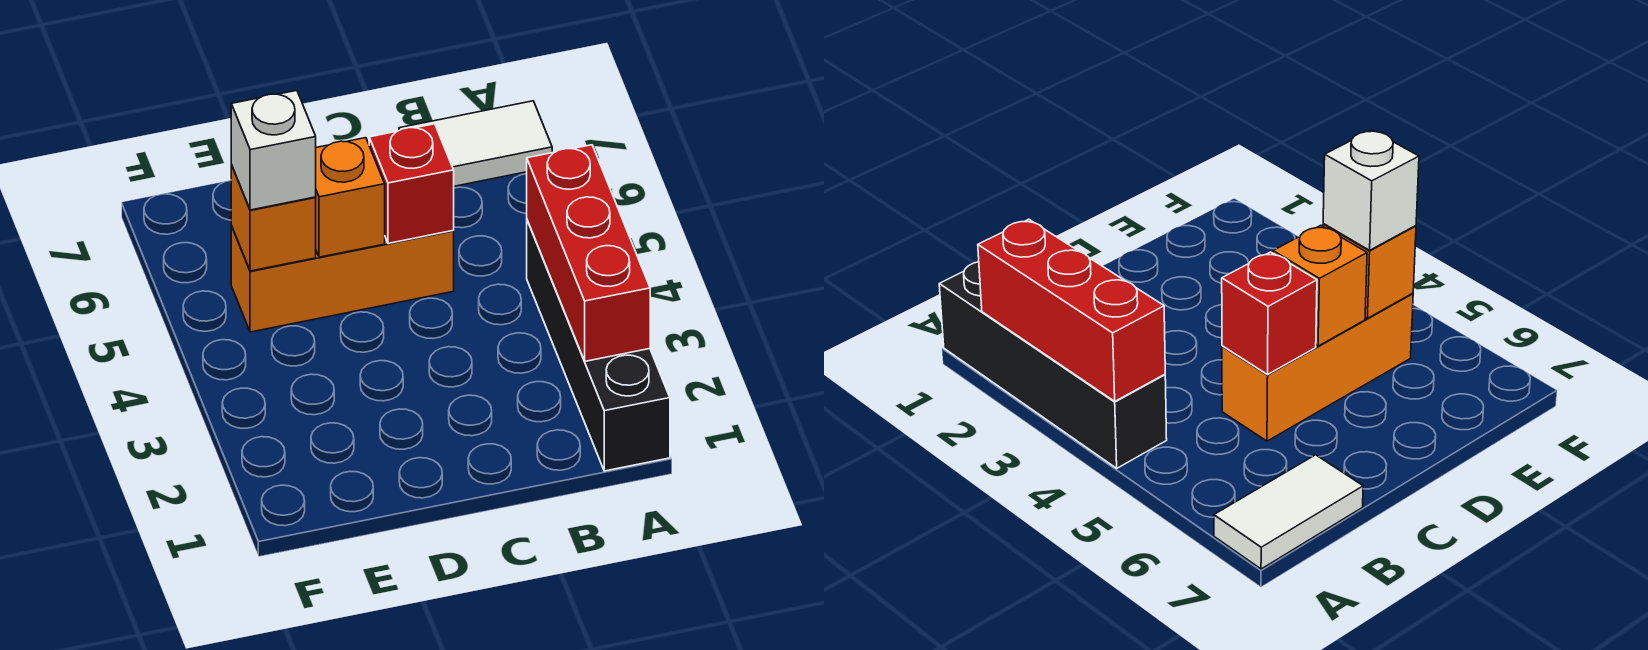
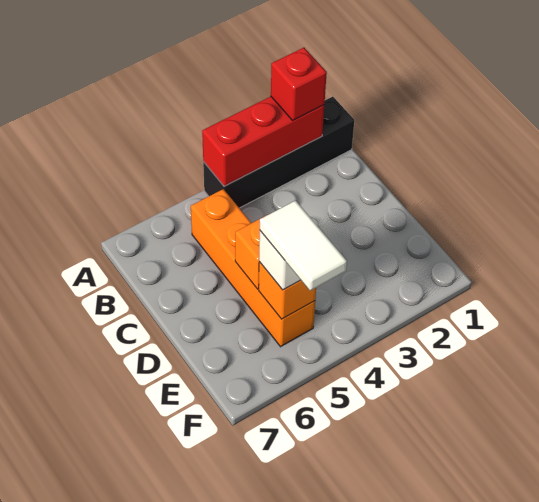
white 1x2 tile [399,101,552,186] -> white 1x2 tile moved to [260,201,347,291]
orange 1x3 brick [231,226,454,332] -> orange 1x4 brick [191,189,315,347]
red 1x1 brick [369,124,454,243] -> red 1x1 brick moved to [271,48,327,120]

